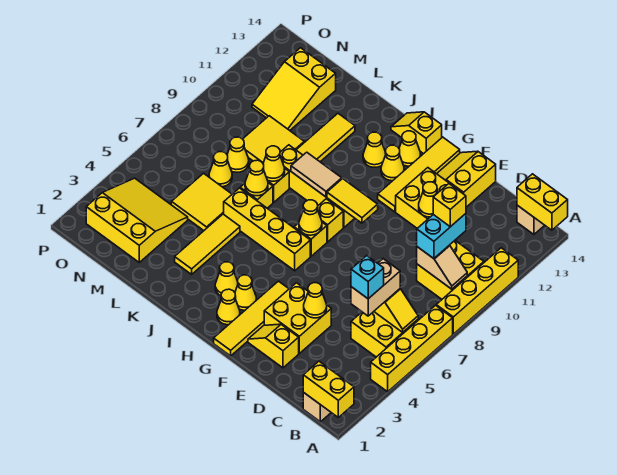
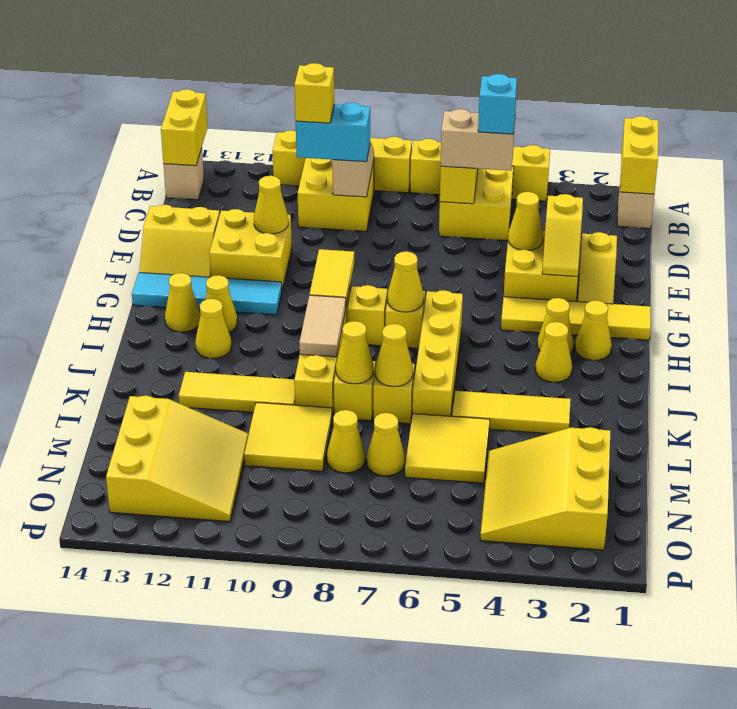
yellow 1x4 tile [378,137,460,212] -> cyan 1x4 tile [132,272,282,315]
yellow 1x2 slope [391,112,442,154] -> yellow 1x2 slope moved to [542,194,583,277]
yellow 2x3 slope [252,48,336,130] -> yellow 3x3 slope [106,396,248,522]

